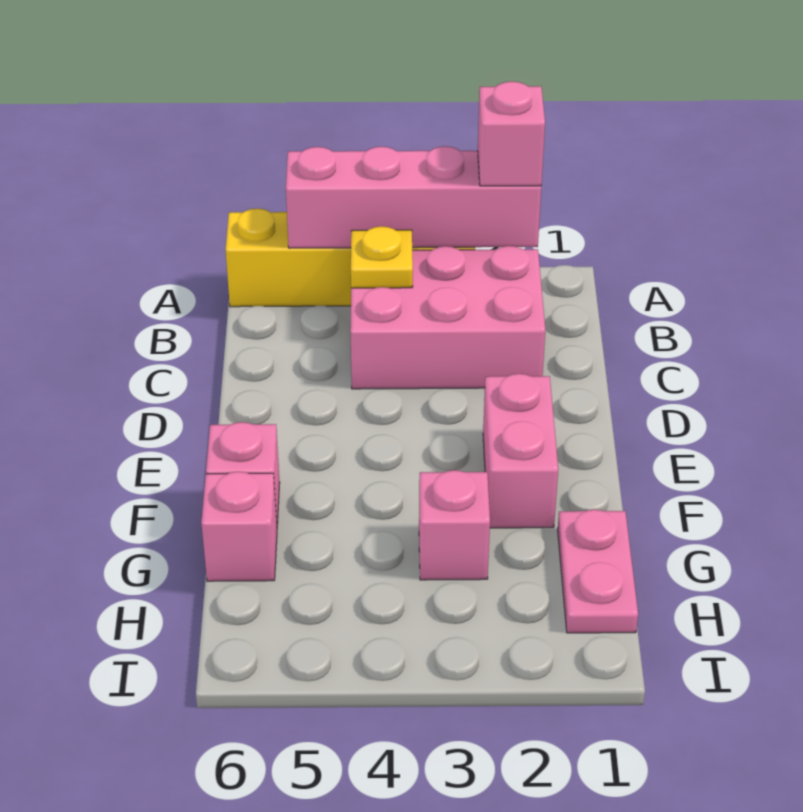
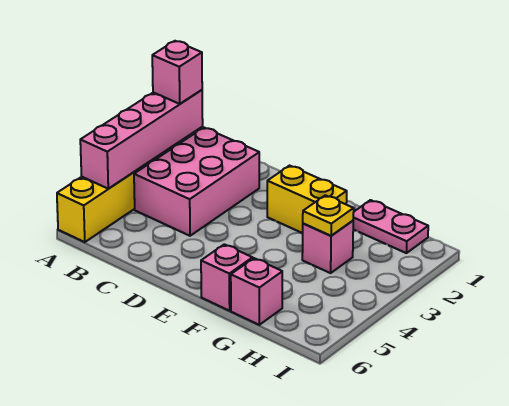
yellow 1x1 plate [351,226,413,288] -> yellow 1x1 plate moved to [303,195,354,236]
pink 1x2 brick [483,374,558,528] -> yellow 1x2 brick [267,166,347,233]

